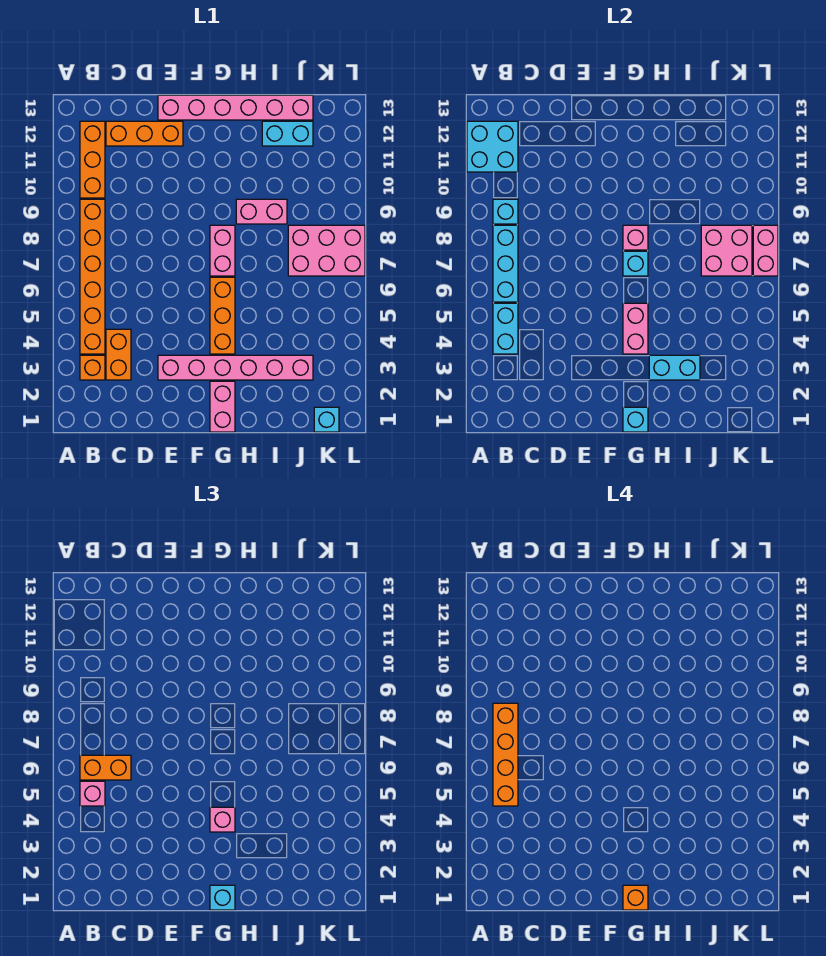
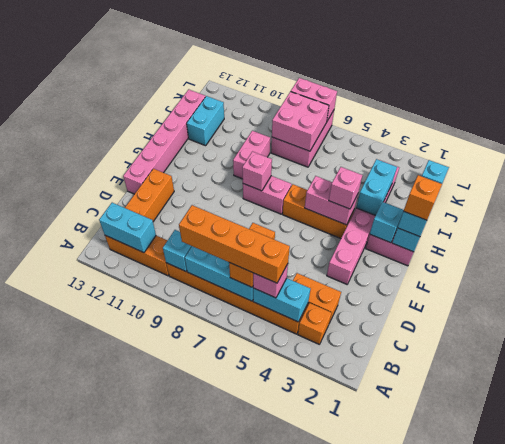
cyan 2x2 brick [467,121,518,172] -> cyan 1x2 brick [99,203,156,253]
cyan 1x1 brick [623,251,648,276] -> cyan 1x1 brick moved to [370,202,404,243]

